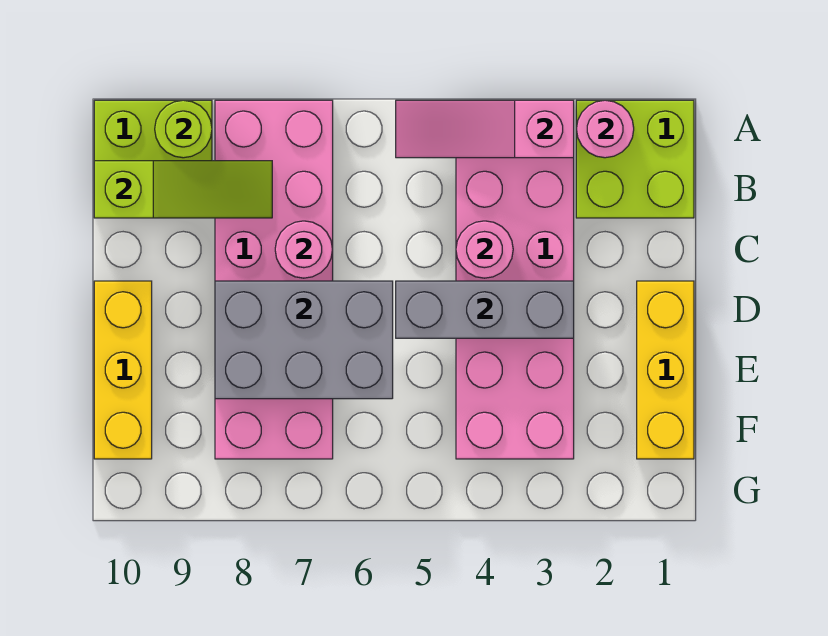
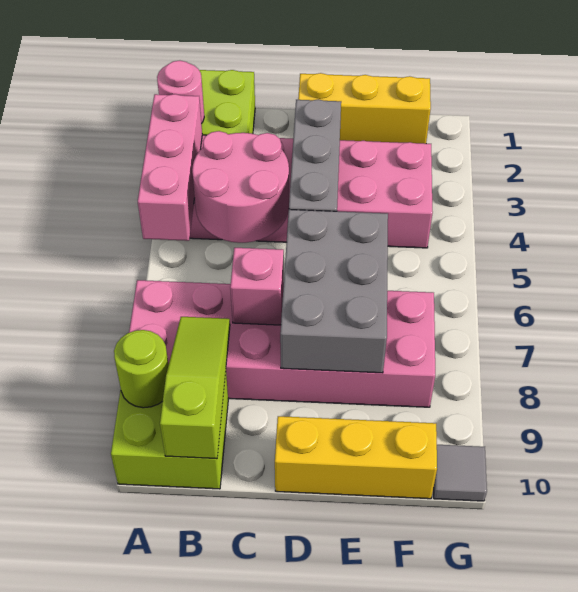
pink 1x3 slope [396,100,574,158] -> pink 1x3 brick [138,94,202,241]
pink 1x1 round brick [456,221,513,278] -> pink 2x2 round brick [192,131,289,243]
pink 1x1 round brick [275,221,333,278] -> pink 1x1 brick [230,248,284,325]
none -> grey 1x1 tile [434,445,487,501]

